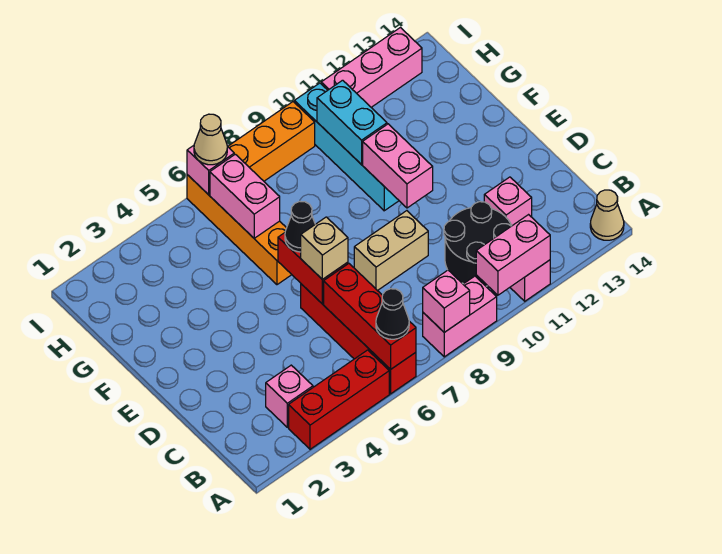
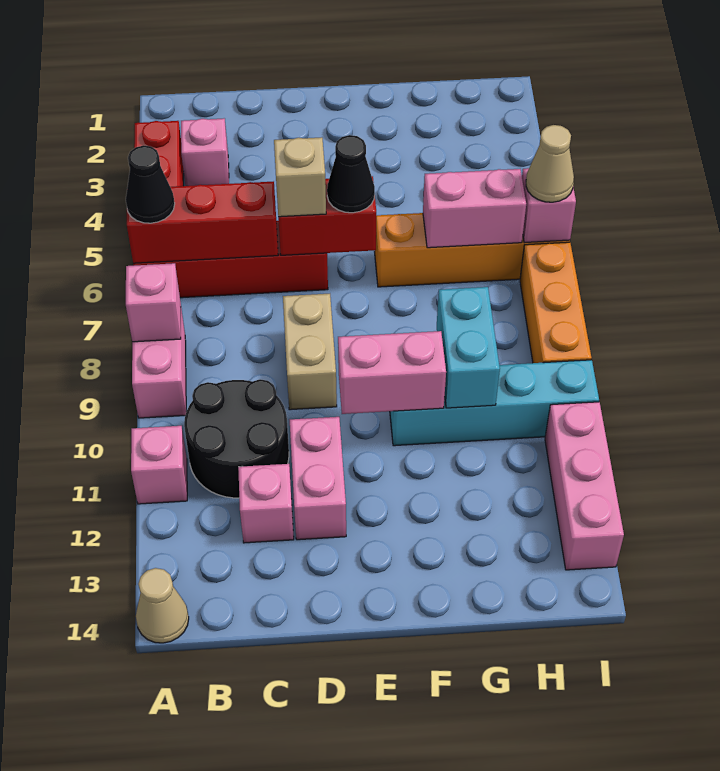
pink 1x2 brick [476,215,550,295] -> pink 1x2 brick moved to [290,417,346,540]
cyan 1x2 brick [317,80,387,164] -> cyan 1x2 brick turned to [437,287,500,408]

